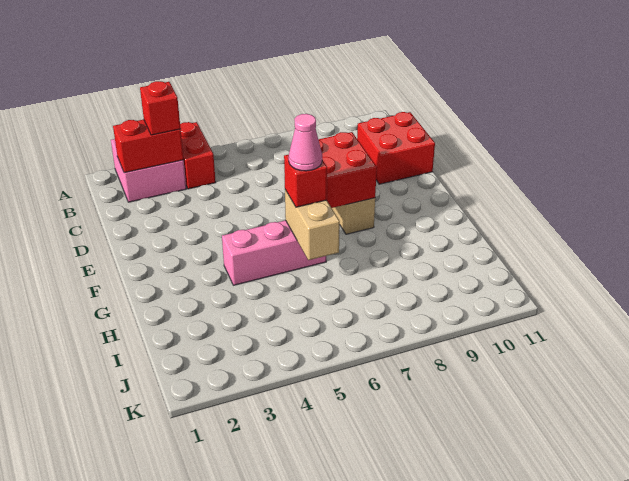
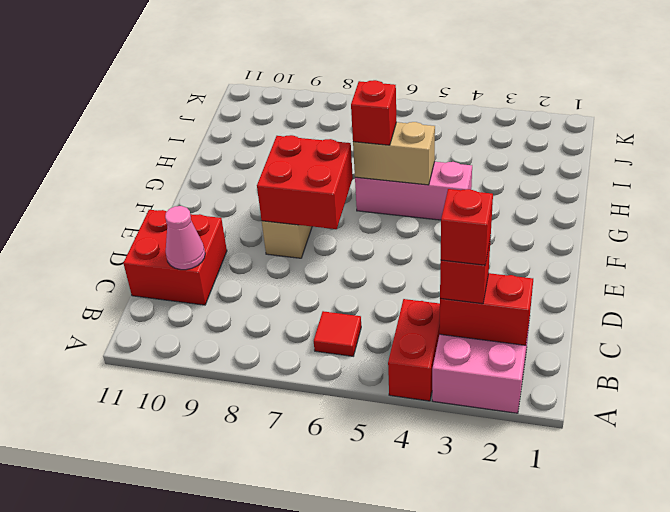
none -> red 1x1 brick [441,189,493,265]
none -> red 1x1 tile [314,311,361,356]
tan 1x2 brick [285,190,340,260] -> tan 1x2 brick turned to [353,122,435,185]
pink 1x1 cone [289,114,322,171] -> pink 1x1 cone moved to [165,206,205,270]

